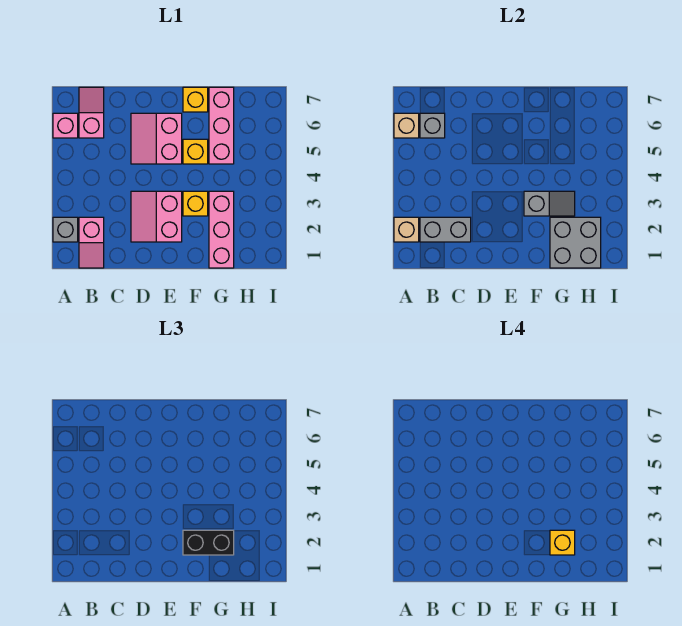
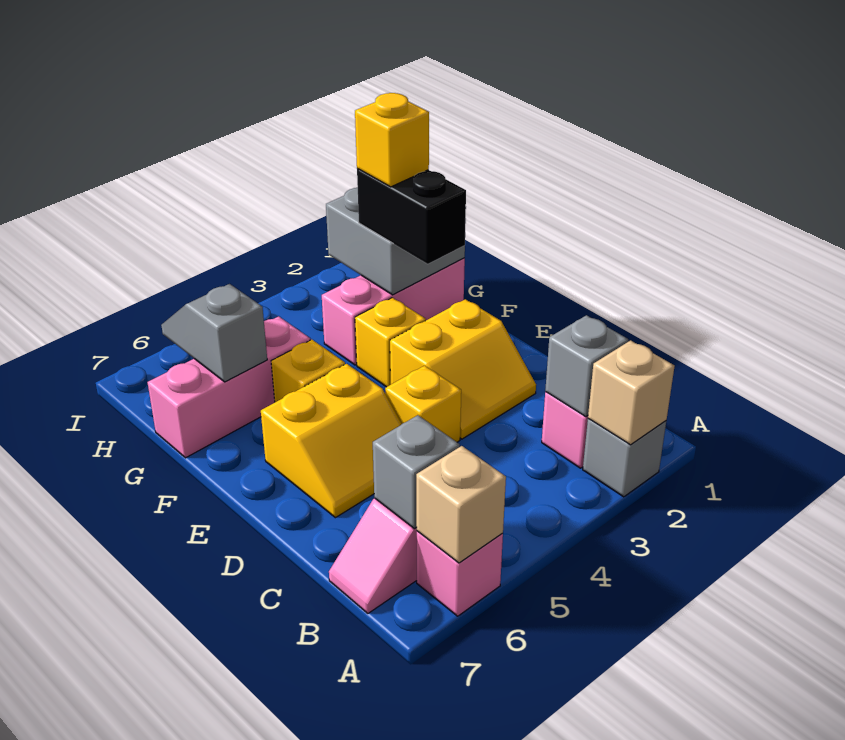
grey 1x2 brick [420,217,471,242] -> grey 1x1 brick [545,315,628,417]
pink 2x2 slope [131,191,182,242] -> yellow 2x2 slope [390,299,536,439]
pink 2x2 slope [131,113,182,164] -> yellow 2x2 slope [261,364,402,518]
grey 1x2 slope [524,191,575,216] -> grey 1x2 slope moved to [161,284,267,382]
yellow 1x1 brick [183,87,208,112] -> yellow 1x1 brick moved to [385,366,461,442]

